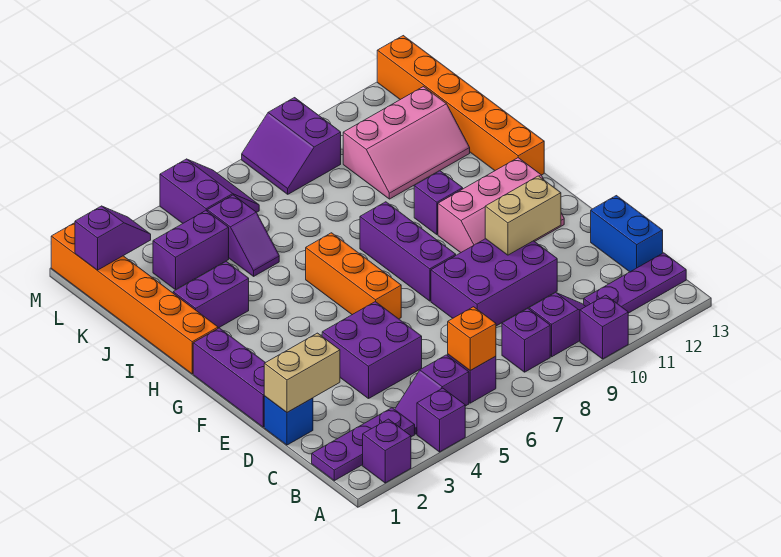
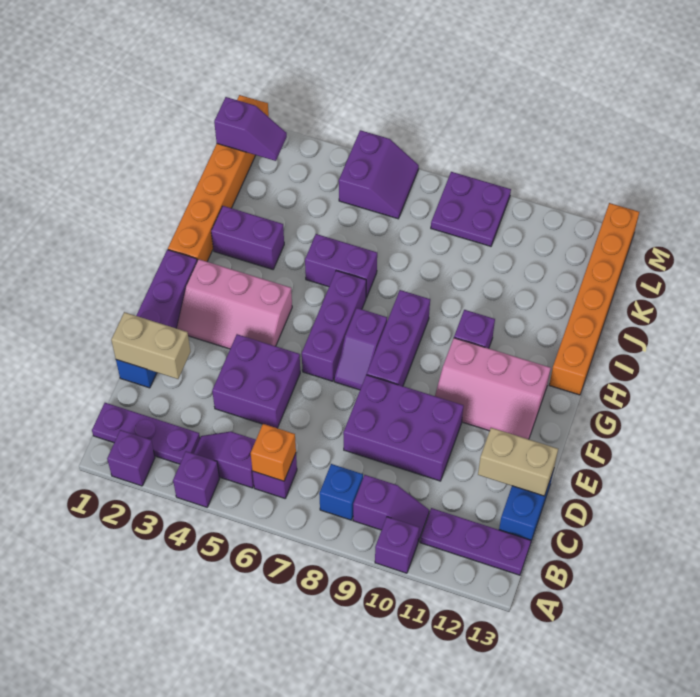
purple 1x1 brick [502,308,550,372] -> blue 1x1 brick [319,464,363,520]
tan 1x2 brick [485,176,561,255] -> tan 1x2 brick moved to [478,428,558,496]
orange 1x3 brick [306,233,401,319] -> purple 1x3 brick [302,271,366,381]
purple 1x2 slope [207,195,279,276] -> purple 1x2 slope moved to [334,308,387,390]
pink 2x3 slope [343,87,470,199] -> pink 2x3 slope moved to [176,259,292,349]
purple 1x2 brick [153,211,229,290] -> purple 1x2 brick moved to [305,234,377,298]
purple 2x2 slope [242,98,341,194] -> purple 2x2 plate [431,172,511,246]

